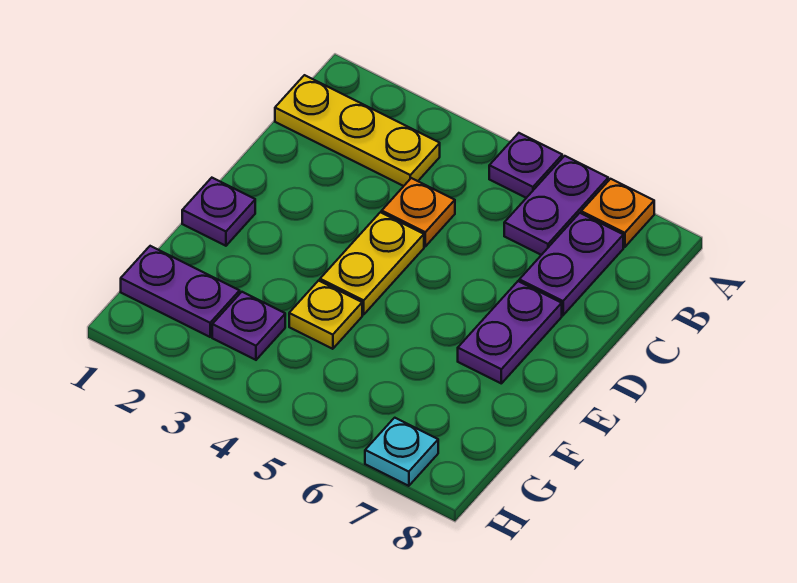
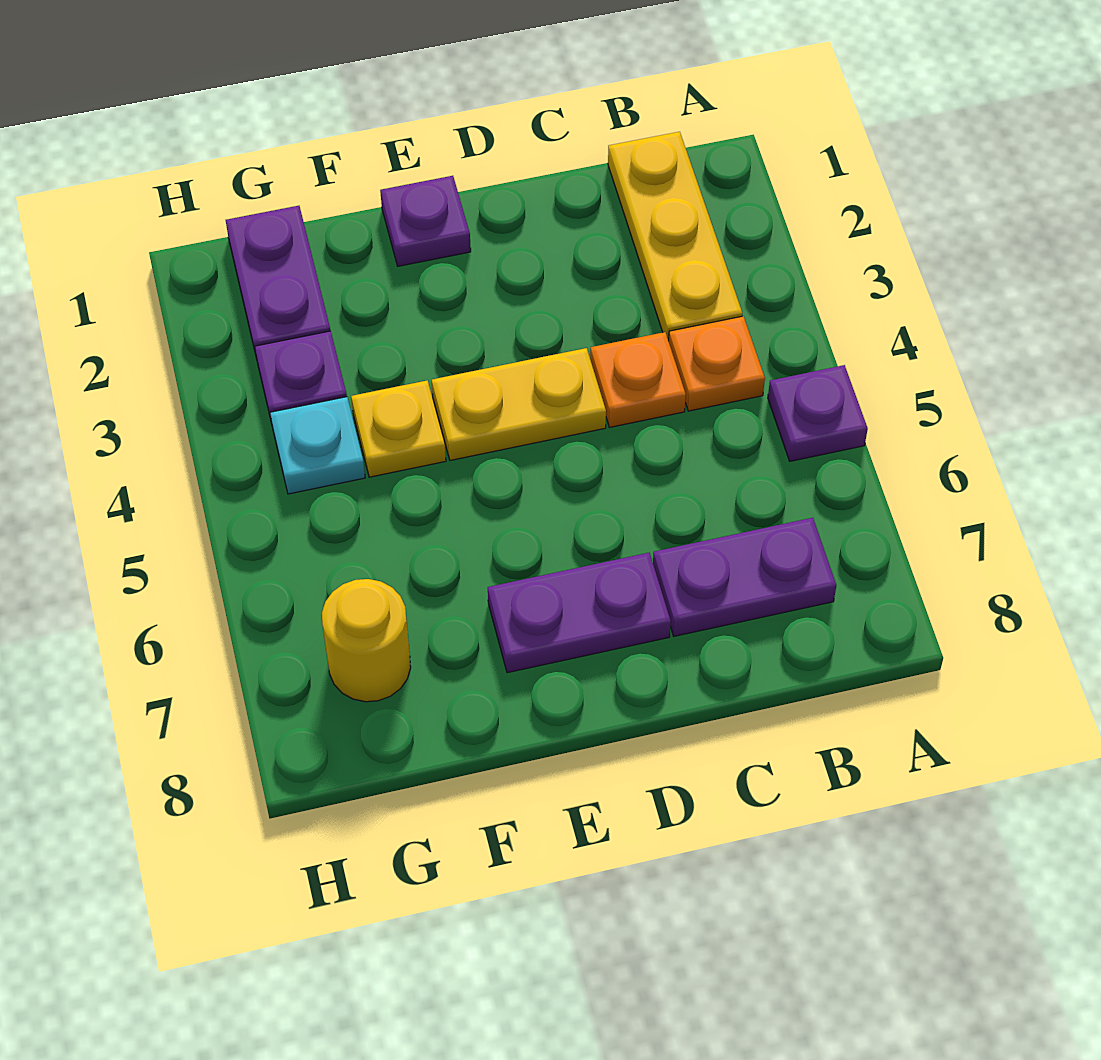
purple 1x2 plate [504,156,608,255] -> none
orange 1x1 plate [581,179,654,247] -> orange 1x1 plate moved to [669,316,765,411]
none -> yellow 1x1 round brick [322,579,411,702]
cyan 1x1 plate [365,418,438,486] -> cyan 1x1 plate moved to [270,397,365,494]

